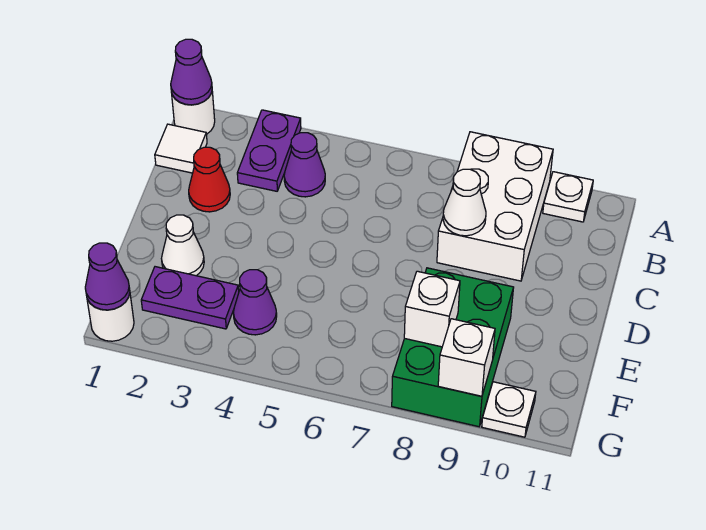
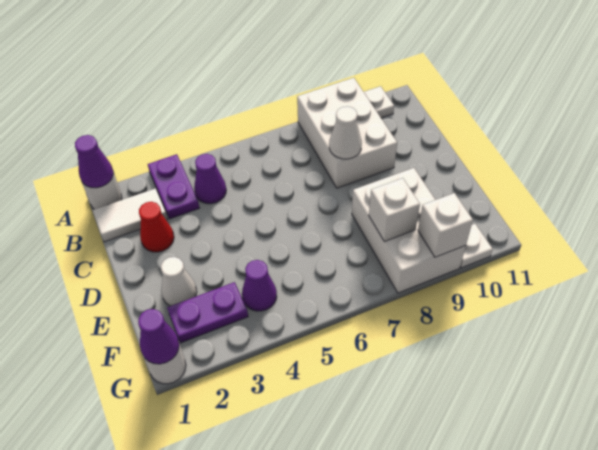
white 1x1 tile [155,124,207,173] -> white 1x2 tile [92,188,167,242]
green 2x3 brick [392,268,514,427] -> white 2x3 brick [352,168,466,293]

